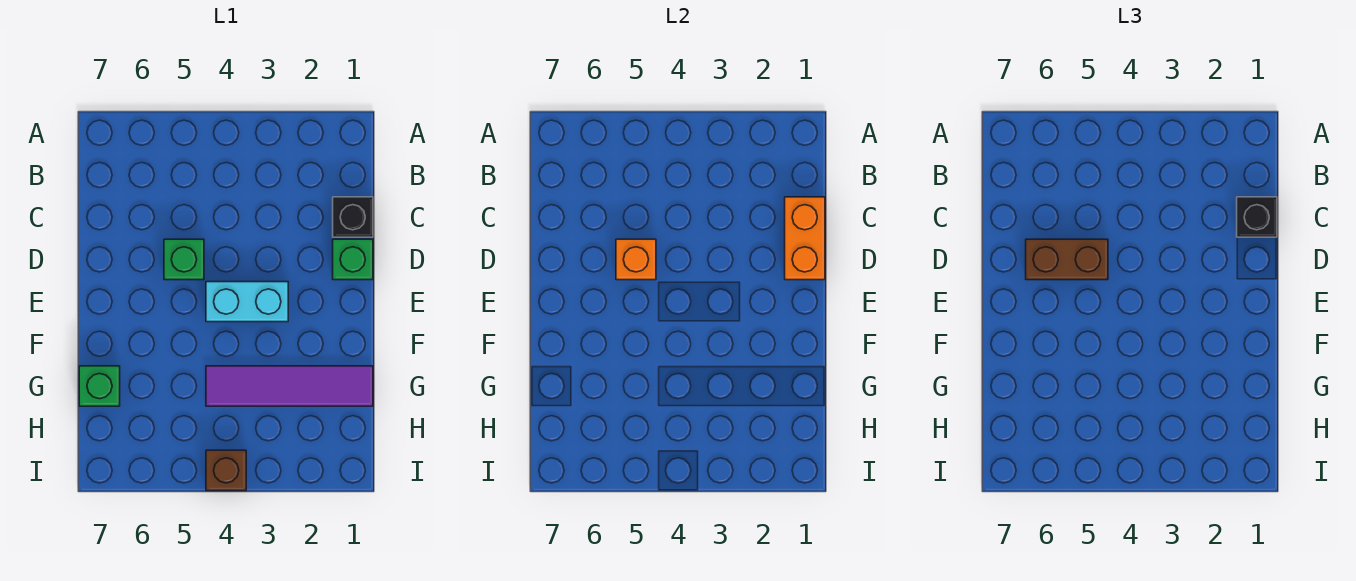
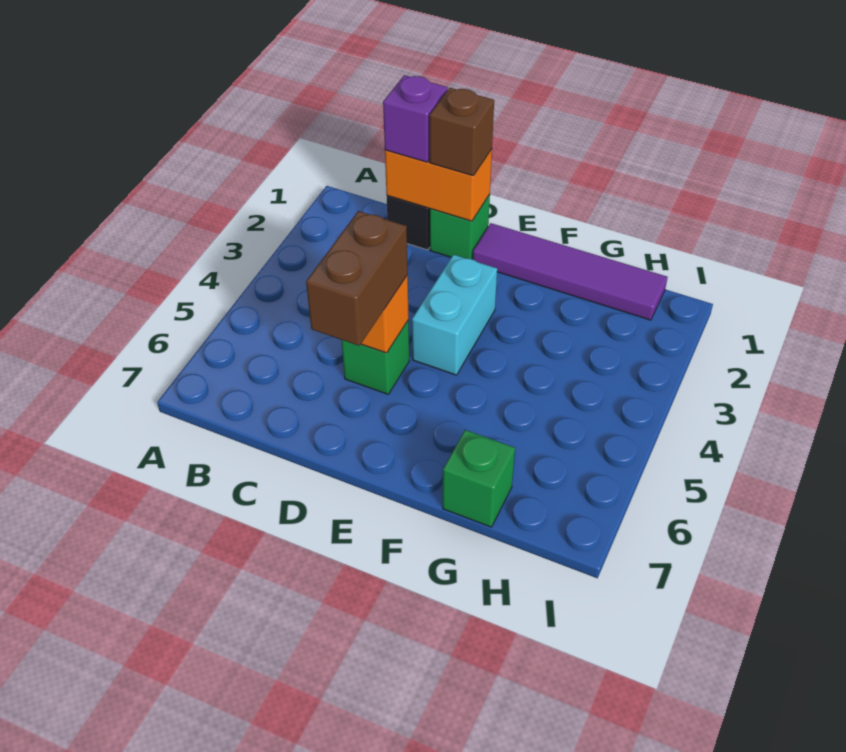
black 1x1 brick [1237,197,1277,237] -> purple 1x1 brick [383,75,448,162]
purple 1x4 tile [206,366,373,406] -> purple 1x4 tile turned to [473,223,668,320]
brown 1x1 brick [206,450,246,491] -> brown 1x1 brick moved to [430,88,494,176]

